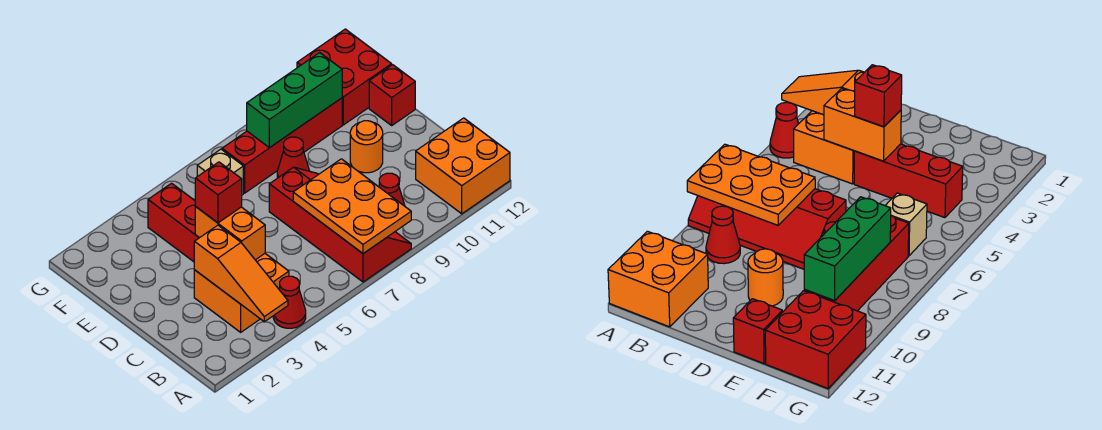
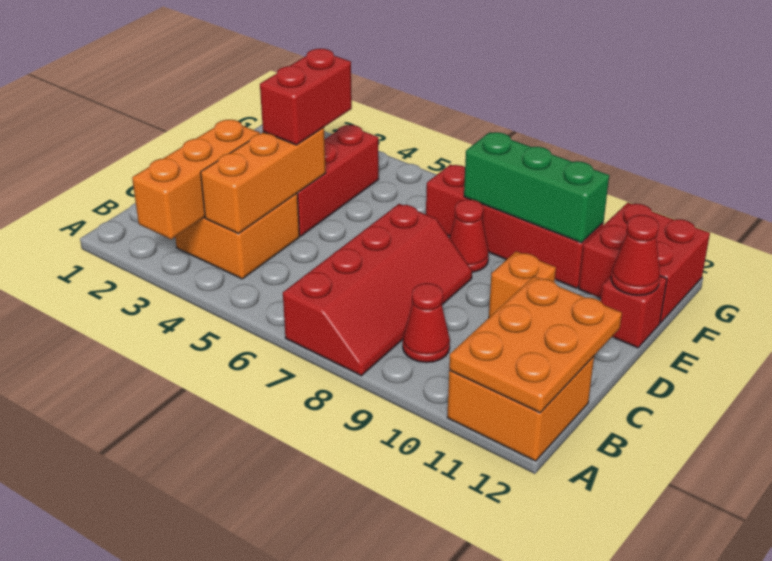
orange 1x3 slope [194,225,288,322] -> orange 1x3 brick [132,120,260,239]
red 1x1 cone [273,276,306,328] -> red 1x1 cone moved to [611,215,660,295]
orange 2x3 plate [293,159,411,254] -> orange 2x3 plate moved to [449,276,622,413]
orange 1x2 brick [195,207,265,260] -> orange 1x3 brick [201,127,326,234]
red 1x1 brick [195,162,242,223] -> red 1x2 brick [260,49,352,145]
orange 1x1 round brick [350,121,383,173] -> orange 1x1 brick [489,251,556,317]
tan 1x1 brick [197,149,243,195] -> none

